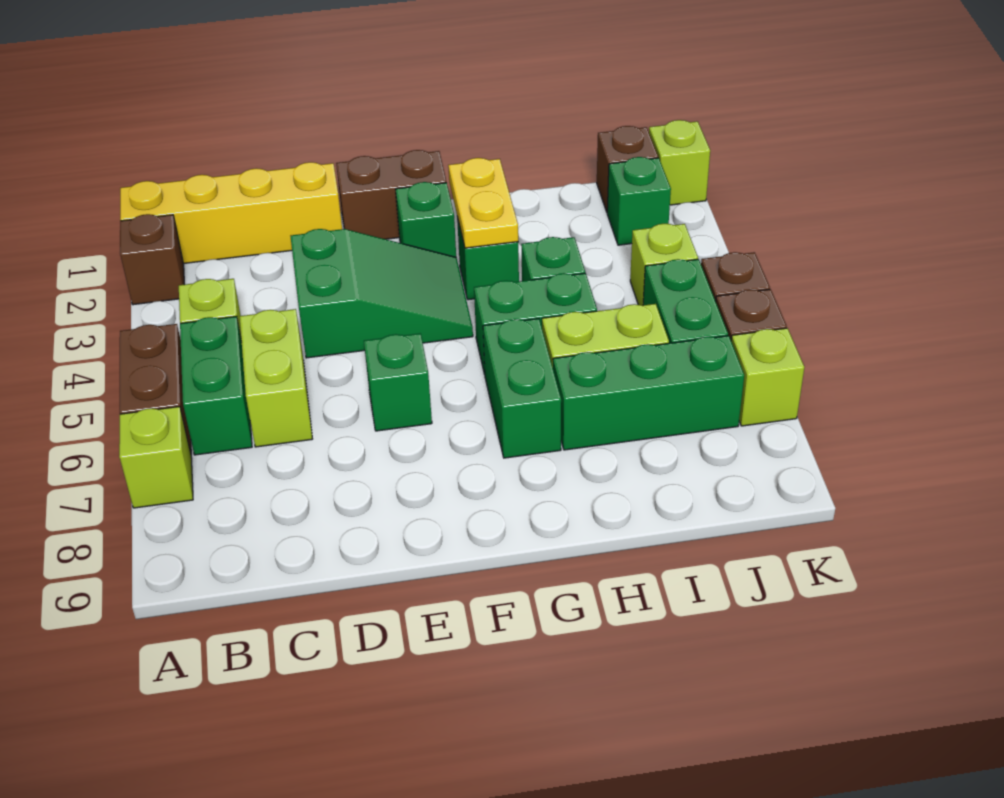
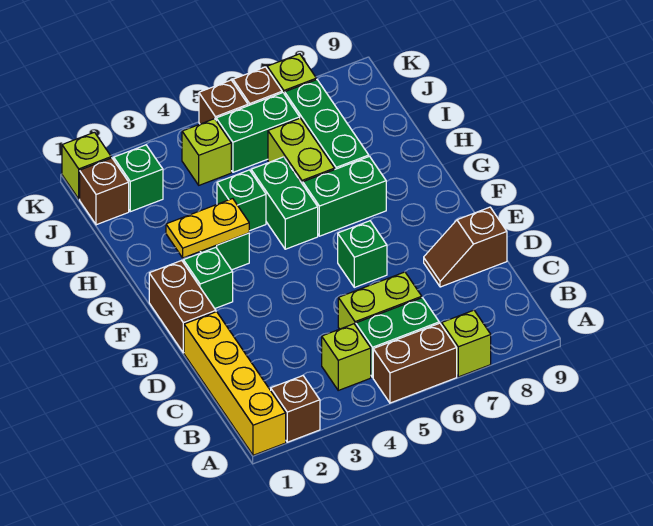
green 2x3 slope [291,229,473,358] -> none
none -> brown 1x2 slope [424,207,507,287]

